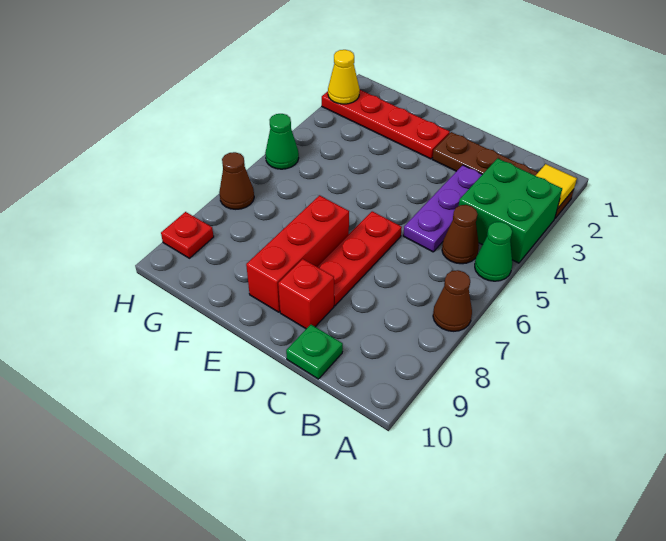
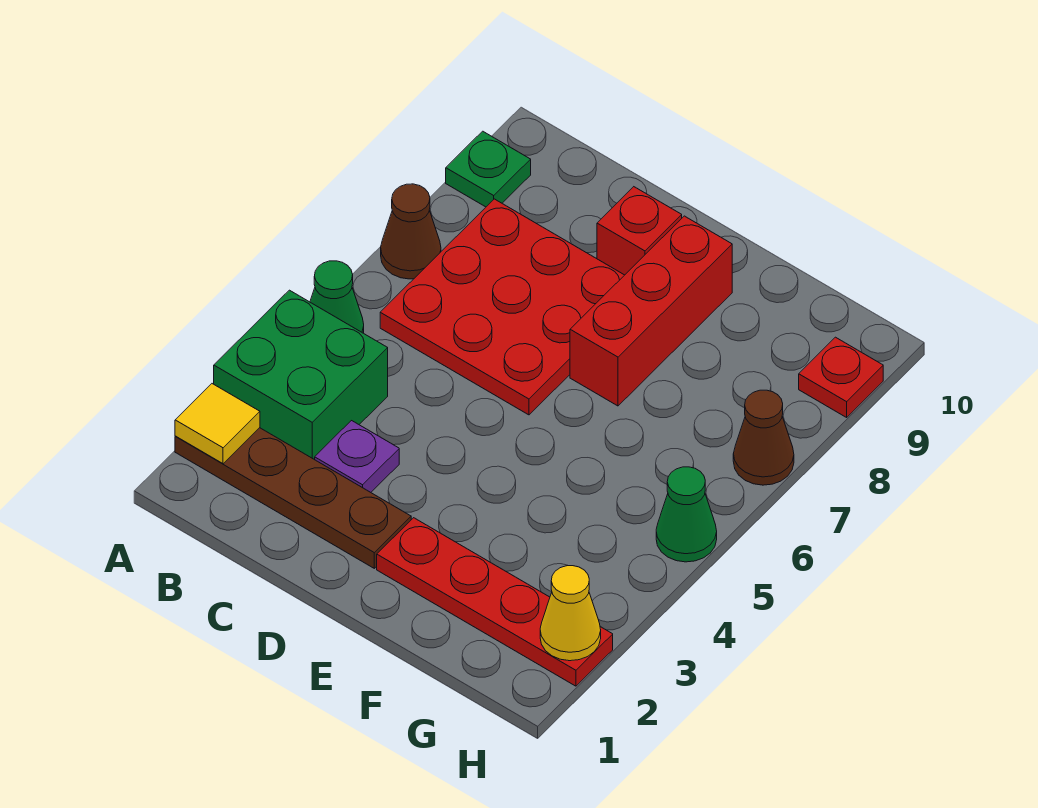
brown 1x1 cone [442,205,479,264] -> none
purple 1x3 plate [403,165,482,252] -> purple 1x1 plate [315,421,399,492]
green 1x1 plate [286,325,343,379] -> green 1x1 plate moved to [446,131,531,207]
red 1x3 plate [317,211,402,306] -> red 3x3 plate [380,199,624,415]

